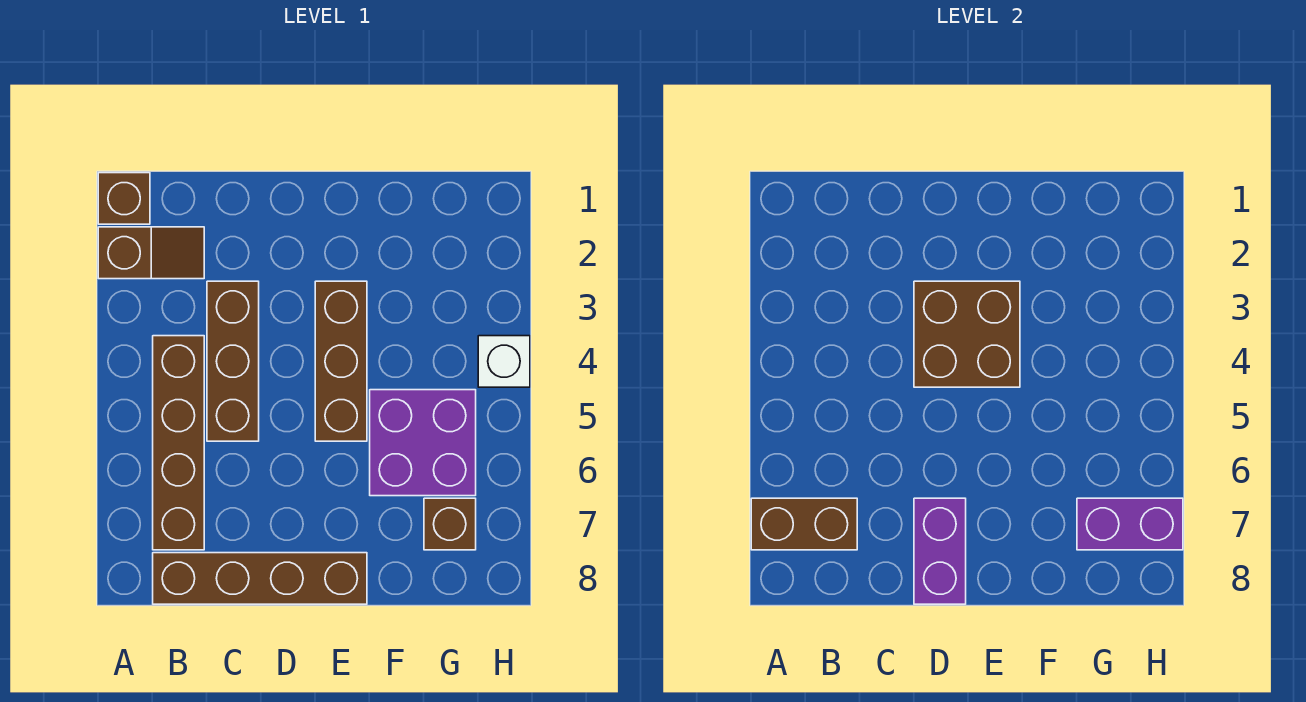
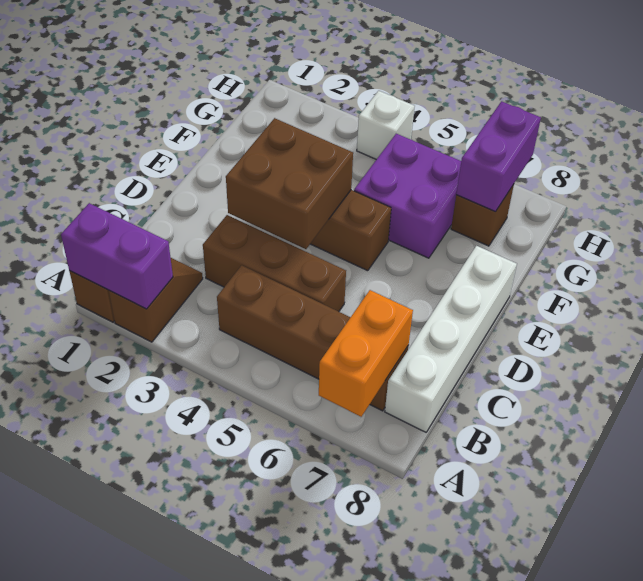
brown 1x2 brick [751,498,857,550] -> orange 1x2 brick [319,290,413,417]
brown 1x4 brick [153,553,367,604] -> white 1x4 brick [385,246,517,432]
purple 1x2 brick [914,498,966,604] -> purple 1x2 brick moved to [61,203,173,309]

